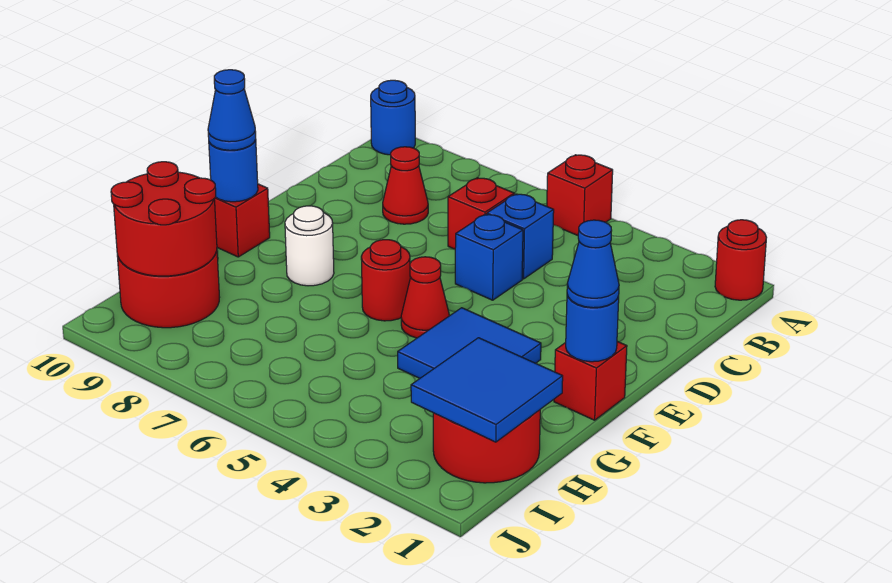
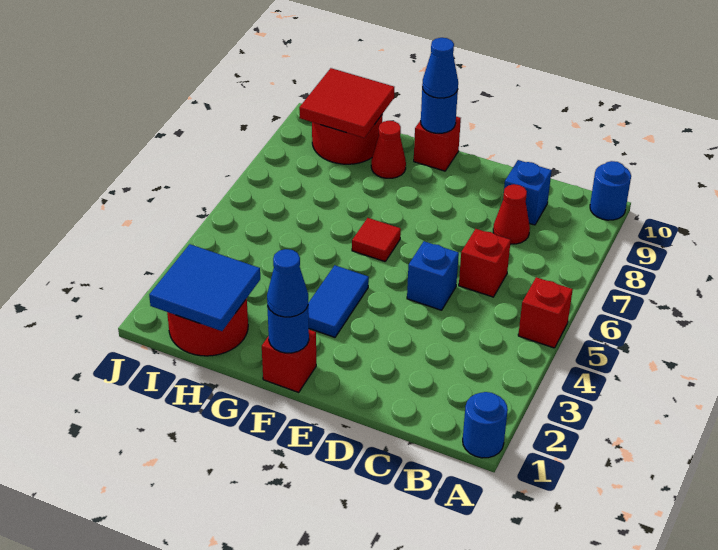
red 1x1 round brick [715,220,767,300] -> blue 1x1 round brick [463,392,508,458]
blue 1x1 brick [487,194,554,279] -> blue 1x1 brick moved to [504,160,552,225]
blue 2x2 tile [398,308,541,378] -> blue 1x2 tile [308,265,369,337]
red 1x1 cone [401,257,449,338] -> red 1x1 cone moved to [371,121,406,178]
red 1x1 round brick [361,240,410,321] -> red 1x1 tile [352,218,401,261]
white 1x1 round brick [285,206,334,286] -> none
red 2x2 round brick [111,162,217,276] -> red 2x2 tile [299,68,394,138]

